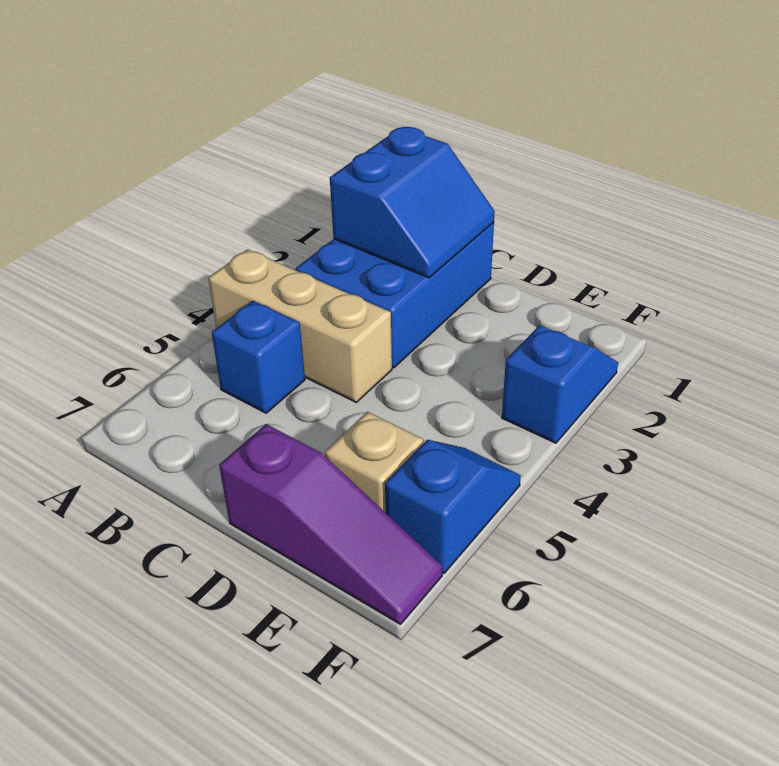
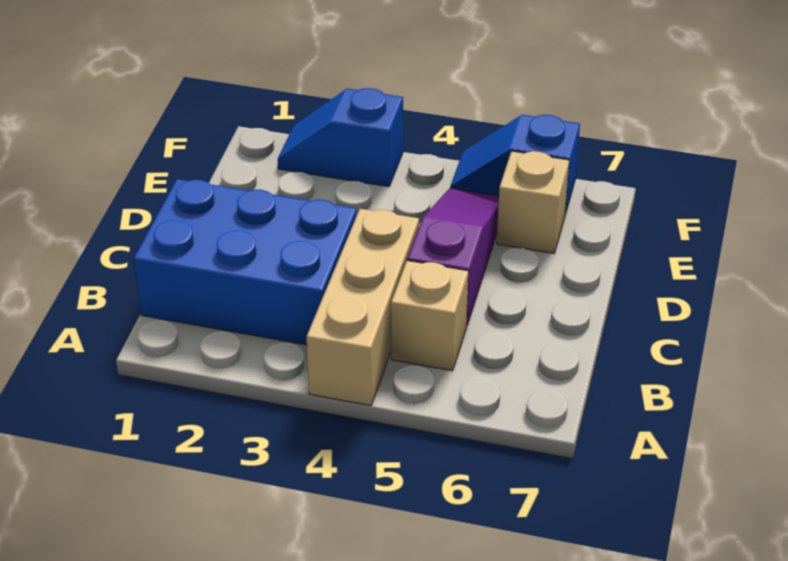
blue 2x2 slope [330,127,495,278] -> none
blue 1x1 brick [212,301,305,413] -> tan 1x1 brick [391,261,469,371]
purple 1x3 slope [219,424,442,624] -> purple 1x3 slope moved to [407,188,499,325]

